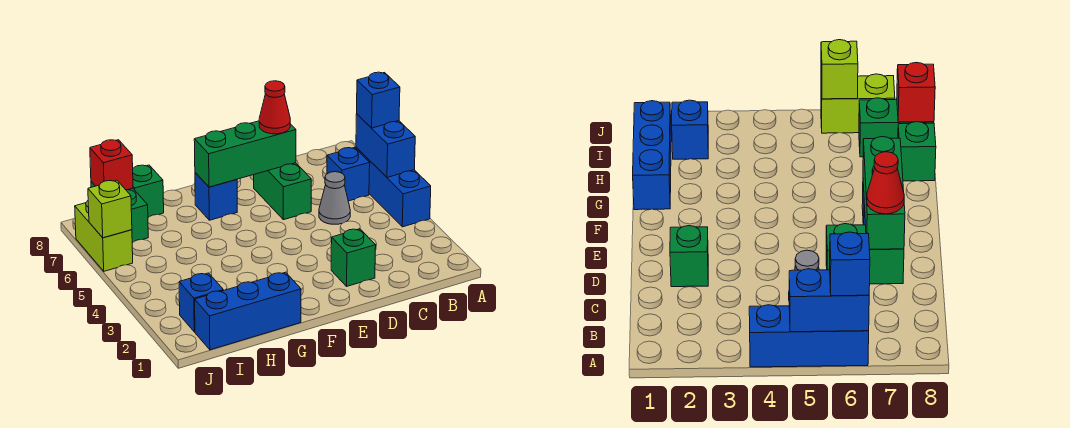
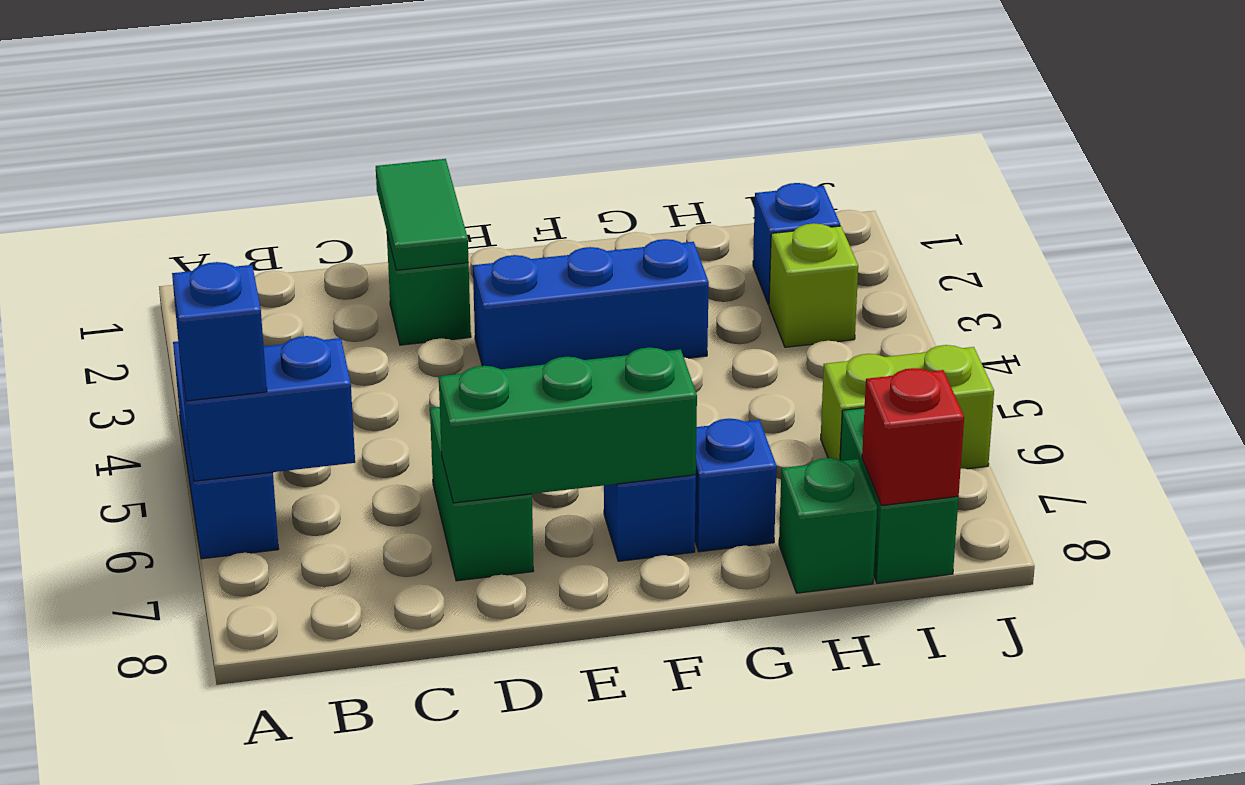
blue 1x2 brick [356,114,415,177] -> blue 1x2 brick turned to [180,336,355,481]
blue 1x1 brick [327,148,370,201] -> blue 1x1 brick moved to [695,418,777,552]
grey 1x1 cone [319,172,350,224] -> none
none -> green 1x2 tile [376,159,469,270]
red 1x1 cone [259,81,290,134] -> none
blue 1x3 brick [195,272,301,350] -> blue 1x3 brick moved to [473,239,709,369]
lime 1x2 brick [75,201,133,271] -> lime 1x2 brick turned to [821,345,994,469]
lime 1x1 brick [88,180,132,238] -> lime 1x1 brick moved to [769,223,858,347]

